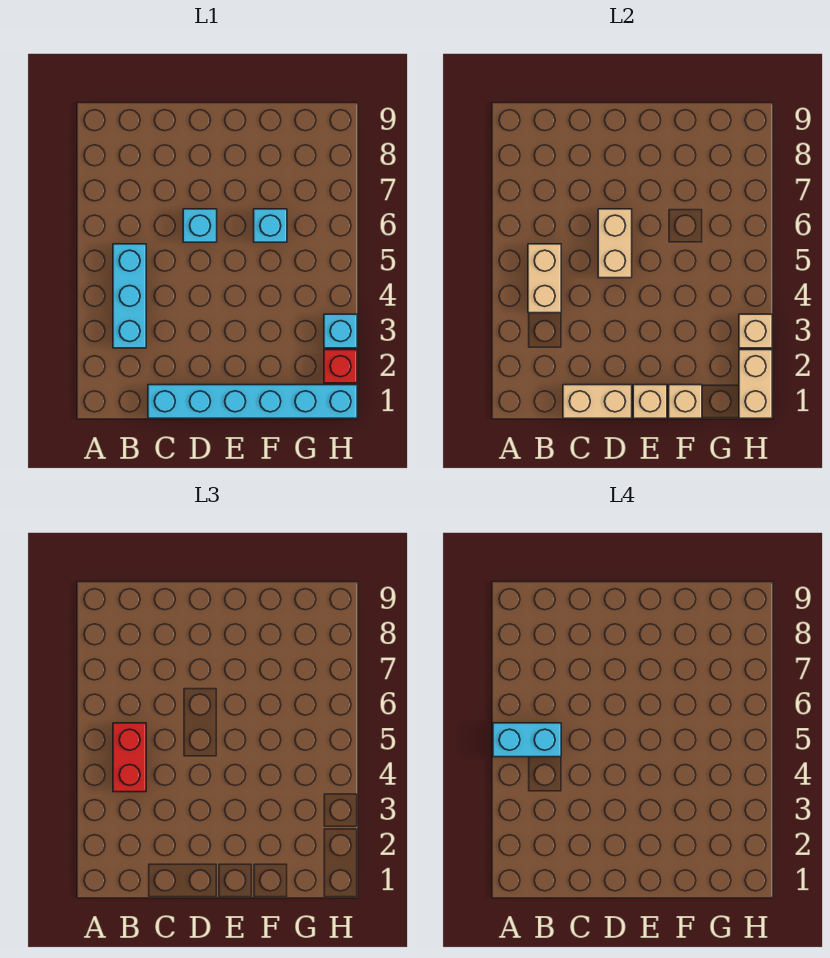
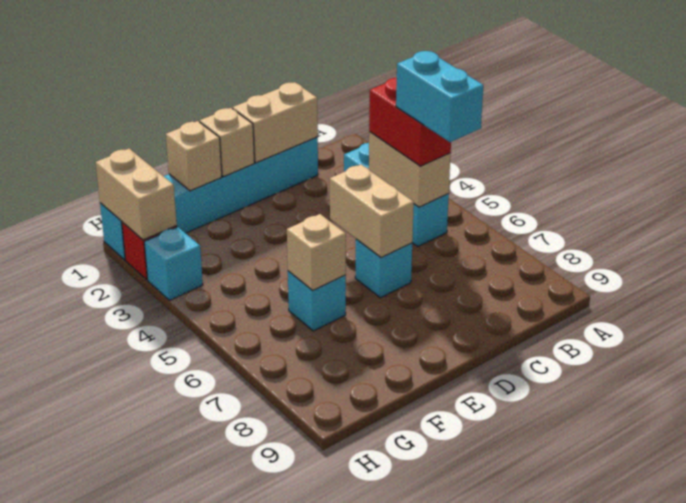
cyan 1x2 brick [493,723,561,757] -> cyan 1x2 brick turned to [396,51,483,142]
tan 1x1 brick [739,314,772,348] -> tan 1x1 brick moved to [287,214,346,291]

